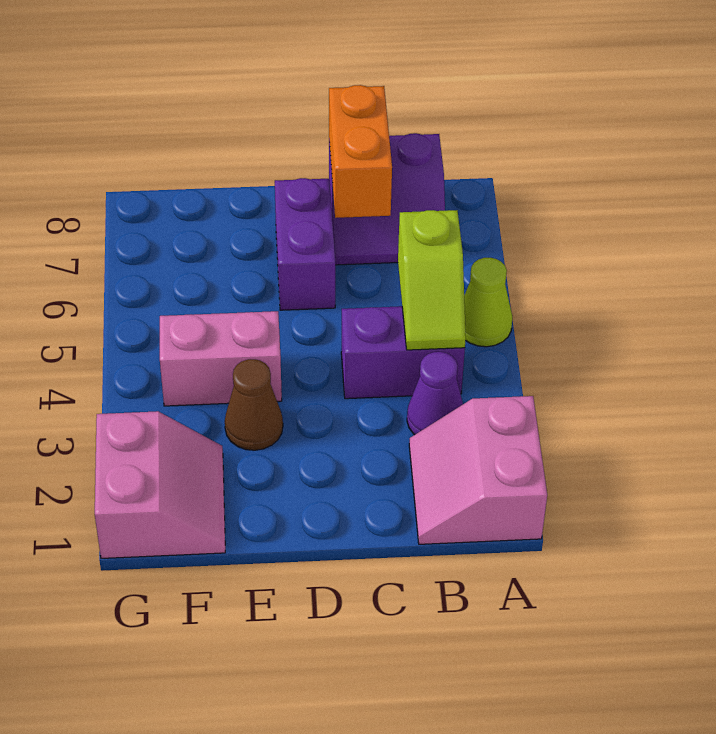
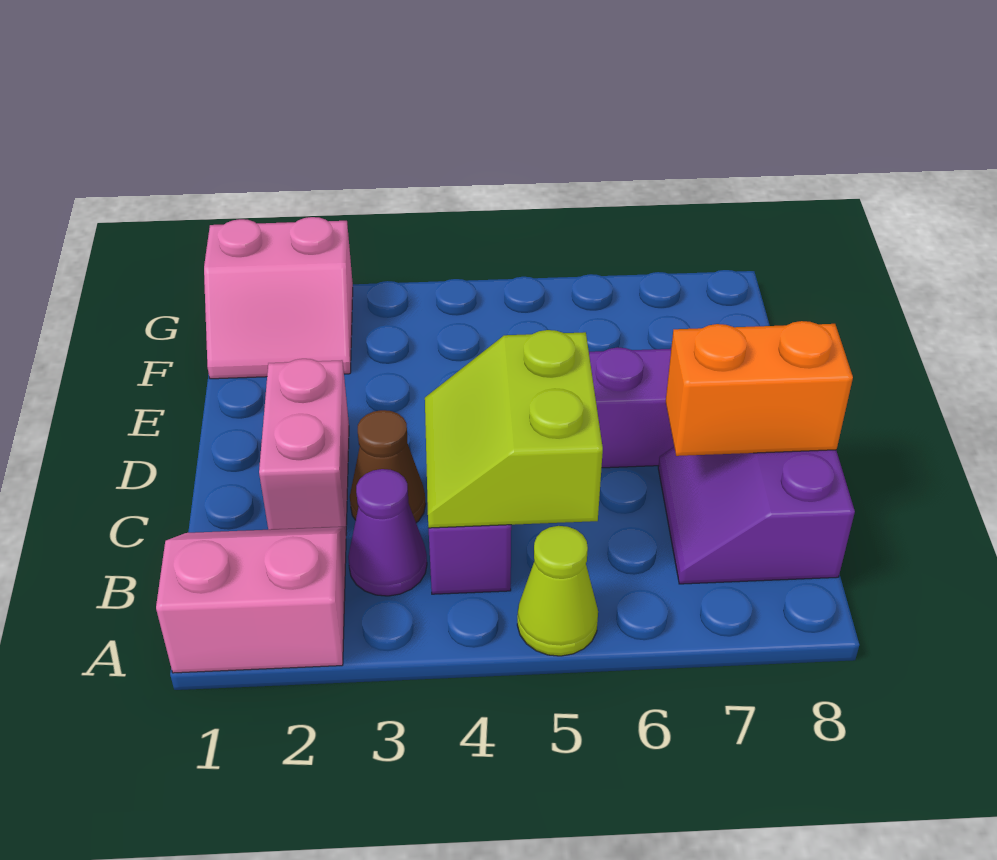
lime 1x2 slope [398,210,466,350] -> lime 2x2 slope [425,330,603,528]
brown 1x1 cone [225,359,283,450] -> brown 1x1 cone moved to [350,410,426,523]
pink 1x2 brick [160,311,282,406] -> pink 1x2 brick moved to [259,359,349,532]

